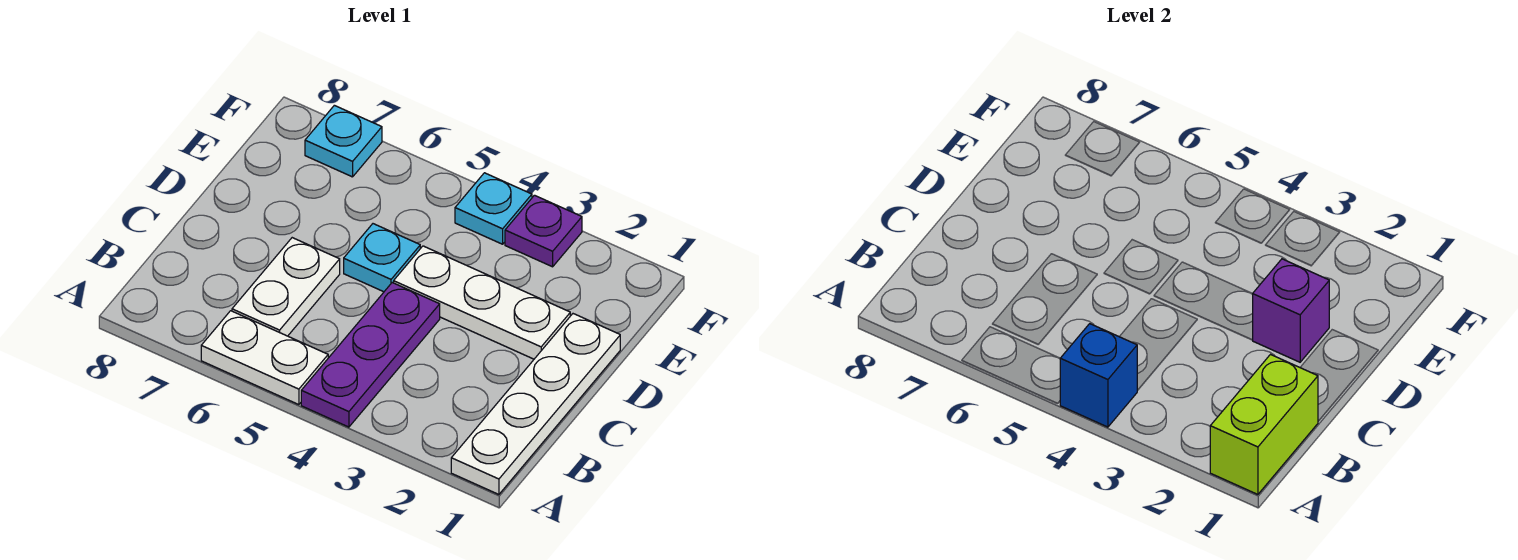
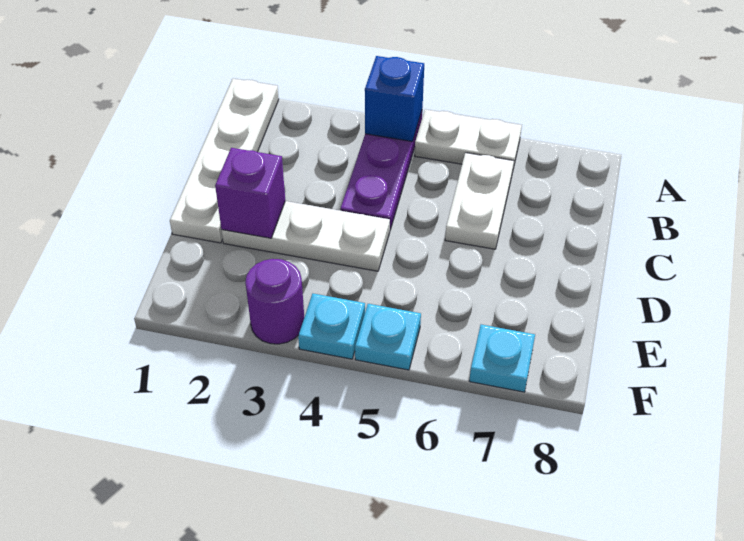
lime 1x2 brick [1210,355,1318,494] -> none
cyan 1x1 plate [344,224,420,292] -> cyan 1x1 plate moved to [355,304,421,370]
purple 1x1 plate [505,195,582,267] -> purple 1x1 round brick [245,259,304,344]

